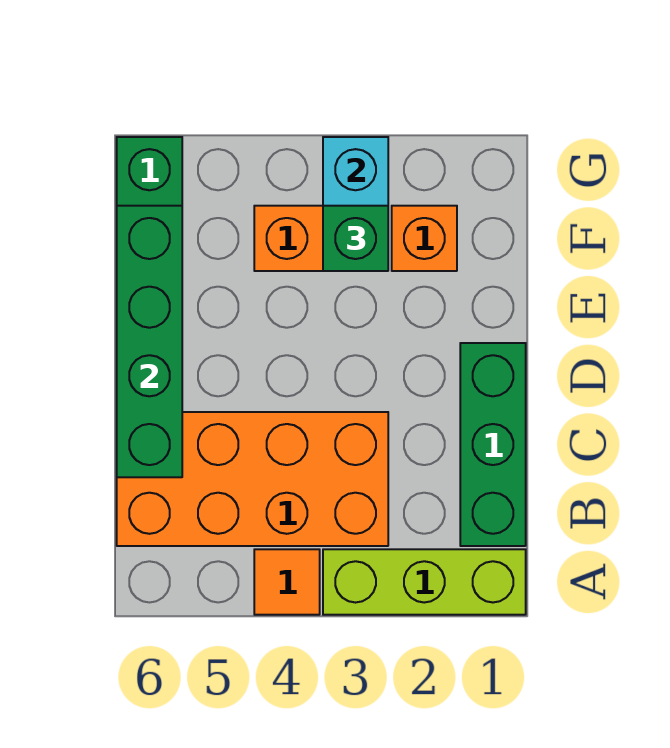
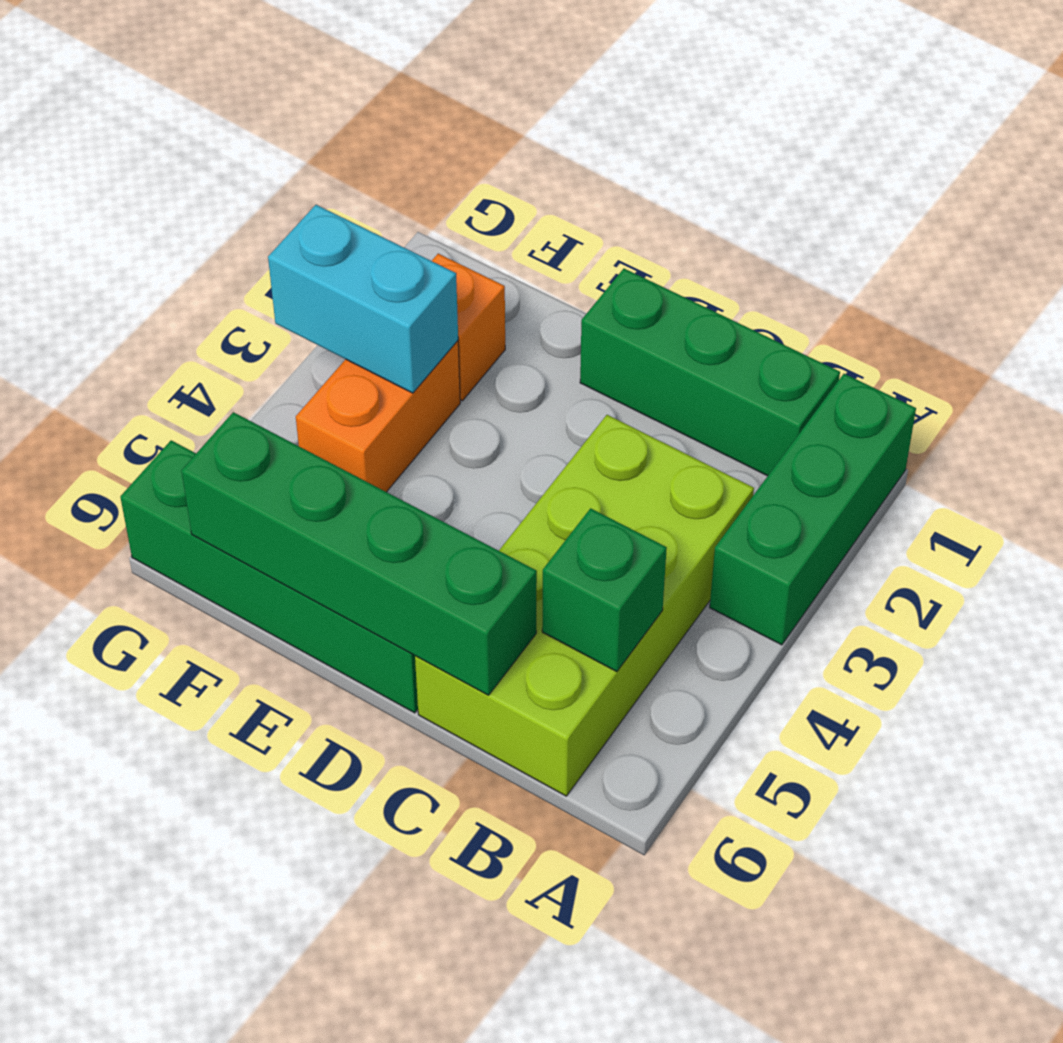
lime 1x3 brick [323,549,526,615] -> green 1x3 brick [710,374,916,645]
orange 1x1 tile [254,549,320,615] -> none
orange 2x4 brick [117,412,388,546] -> lime 2x4 brick [415,415,754,796]
green 1x1 brick [323,206,388,271] -> green 1x1 brick moved to [542,508,667,672]

